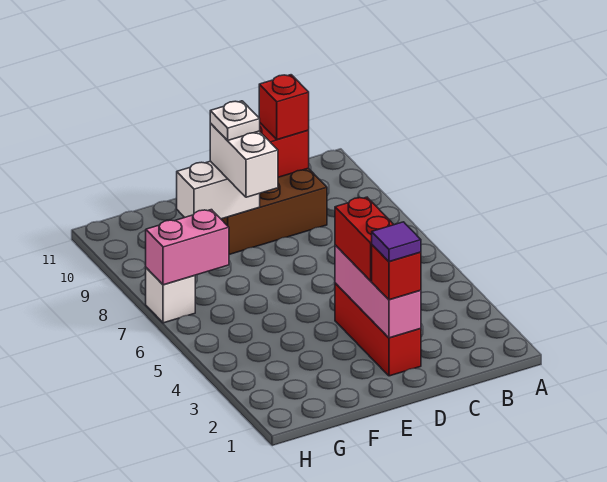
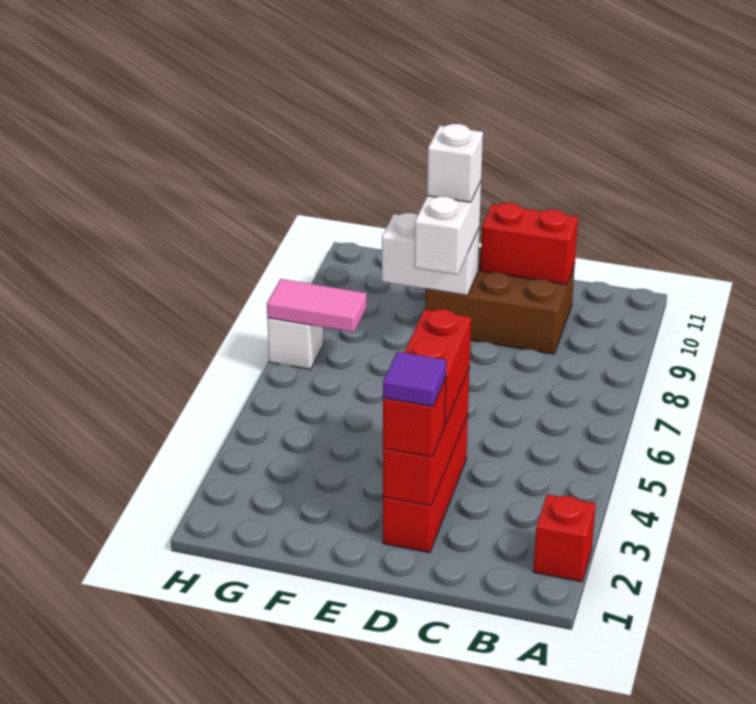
red 1x1 brick [259,75,309,139] -> red 1x1 brick moved to [533,494,596,582]
pink 1x3 brick [335,245,421,338] -> red 1x3 brick [383,367,470,506]
white 1x1 plate [210,101,260,141] -> white 1x1 brick [427,124,483,202]
pink 1x2 brick [145,210,229,285] -> pink 1x2 tile [267,279,367,332]

